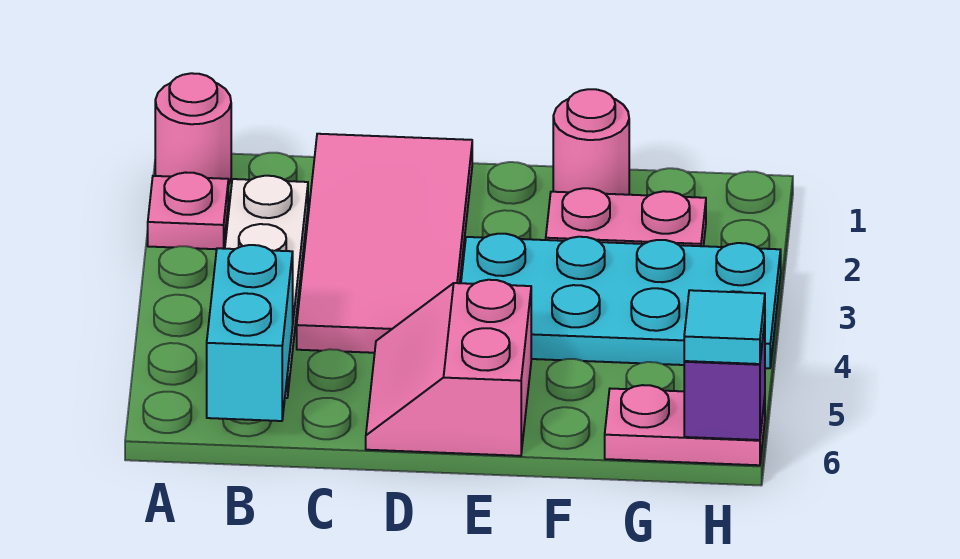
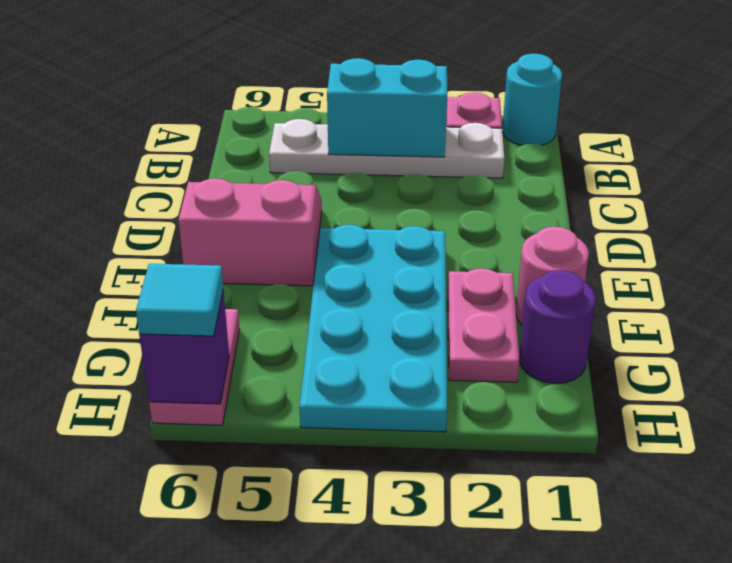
pink 1x1 round brick [155,73,231,185] -> cyan 1x1 round brick [502,54,562,145]
cyan 1x2 brick [207,245,293,421] -> cyan 1x2 brick moved to [327,58,447,157]
pink 2x4 tile [297,134,472,353] -> none
none -> purple 1x1 round brick [519,270,596,383]

